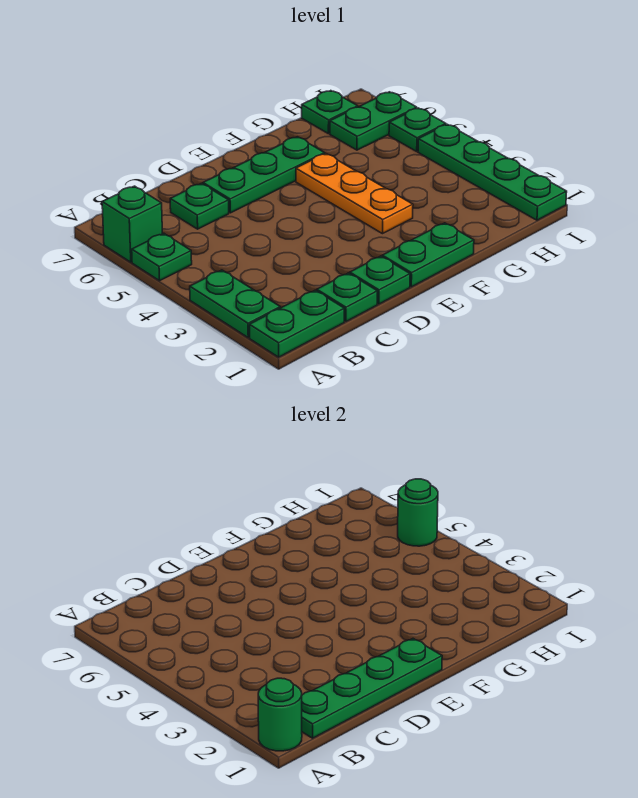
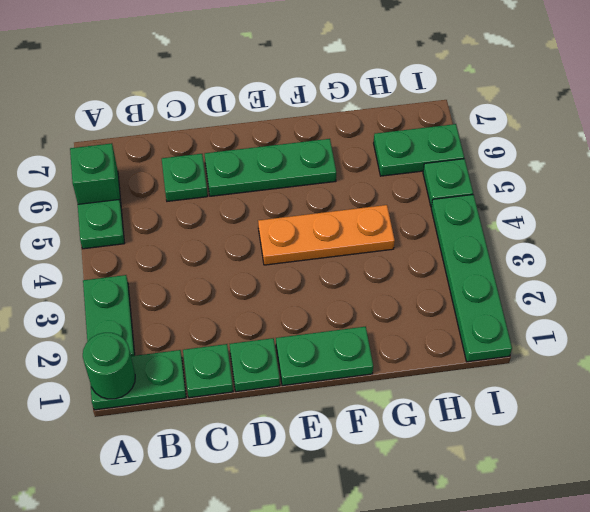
green 1x4 plate [302,639,442,738] -> none
orange 1x3 plate [296,154,413,234] -> orange 1x3 plate turned to [258,205,395,265]
green 1x1 plate [302,91,358,134] -> none
green 1x1 round brick [398,479,438,546] -> none

